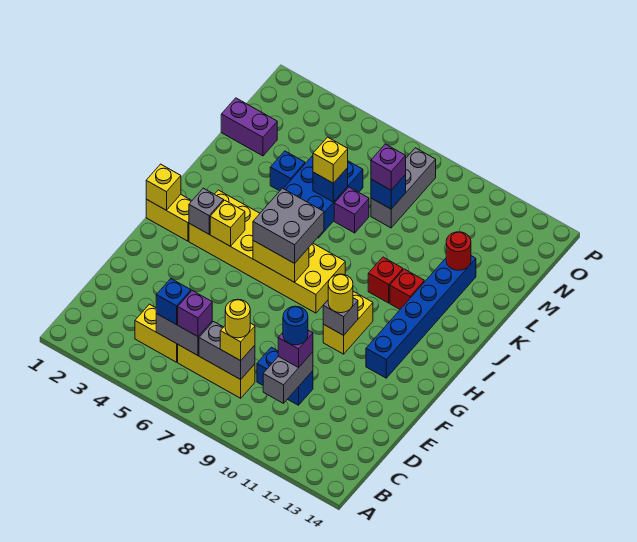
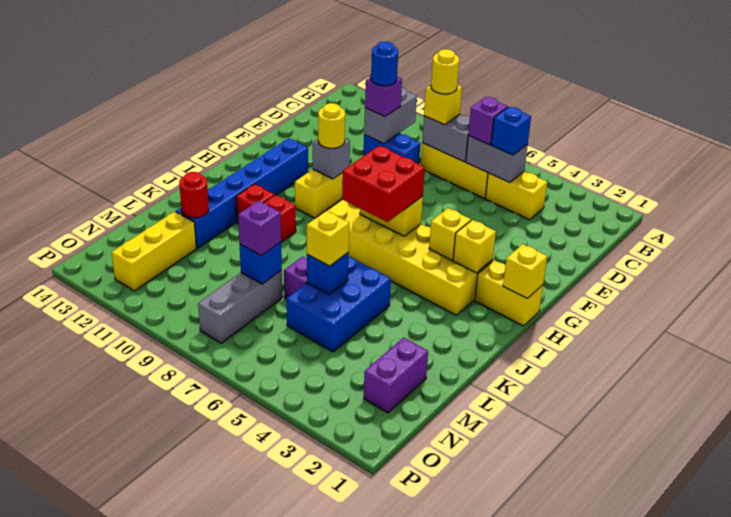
grey 1x1 brick [189,188,224,234] -> yellow 1x1 brick [453,220,496,273]
grey 2x2 brick [253,188,324,263] -> red 2x2 brick [342,146,425,222]
blue 1x1 brick [270,151,305,191] -> none
purple 1x2 brick [221,98,277,156] -> purple 1x2 brick turned to [364,338,428,413]
none -> yellow 1x3 brick [112,212,196,291]

